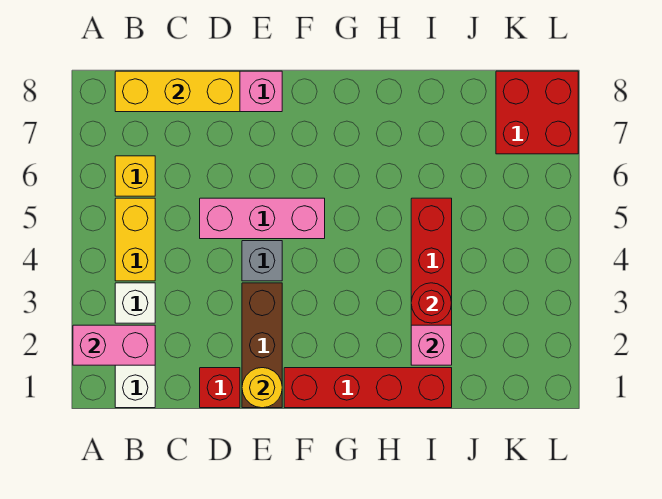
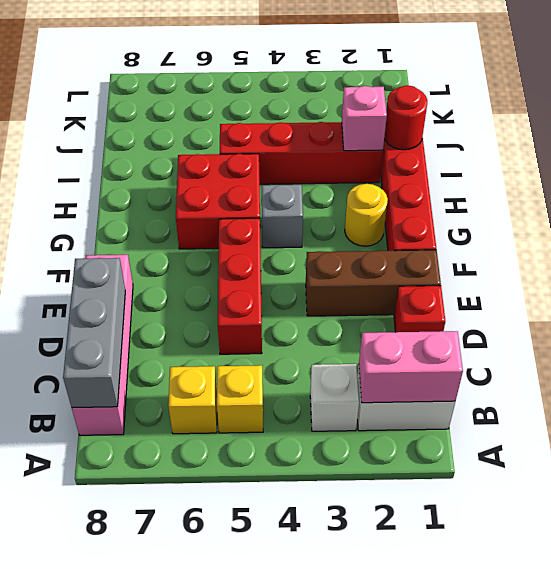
pink 1x2 brick [73,325,155,365] -> pink 1x2 brick turned to [359,331,463,403]
yellow 1x2 brick [115,198,155,281] -> yellow 1x1 brick [217,365,263,433]
yellow 1x3 brick [115,71,240,112] -> grey 1x3 brick [63,258,125,408]
pink 1x3 brick [200,198,325,239] -> red 1x3 brick [218,218,262,354]
yellow 1x1 round brick [242,368,282,408] -> yellow 1x1 round brick moved to [345,184,388,246]
grey 1x1 brick [242,241,282,281] -> grey 1x1 brick moved to [262,185,303,248]
red 1x1 round brick [411,283,452,323] -> red 1x1 round brick moved to [384,85,428,150]
red 2x2 brick [496,71,578,154] -> red 2x2 brick moved to [176,154,260,249]

